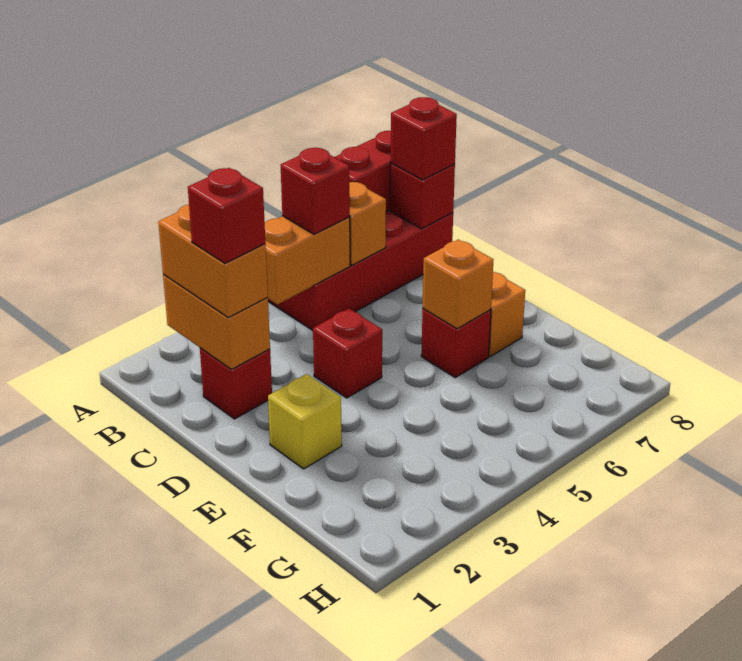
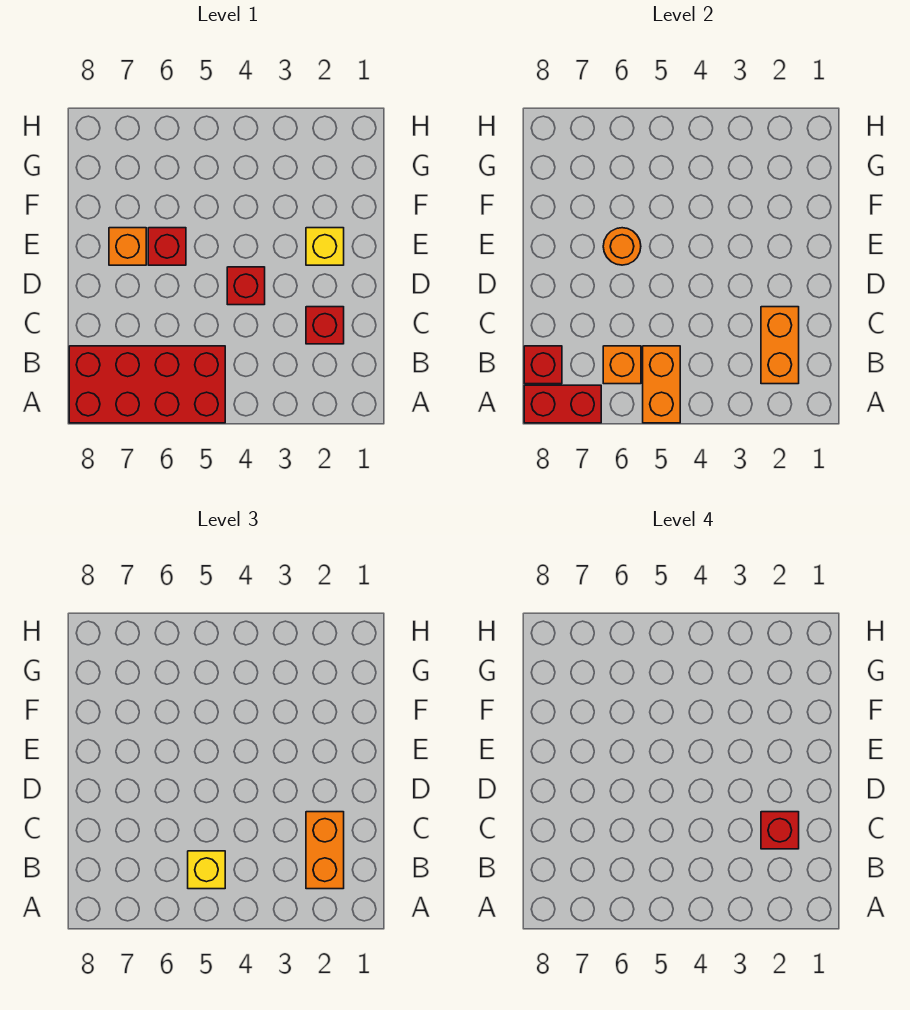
orange 1x2 brick [265,216,350,304] -> orange 1x2 brick turned to [643,346,680,423]
red 1x1 brick [281,148,350,234] -> yellow 1x1 brick [188,851,225,889]
red 1x1 brick [391,97,457,180] -> none
orange 1x1 brick [423,240,494,329] -> orange 1x1 round brick [603,228,641,265]

